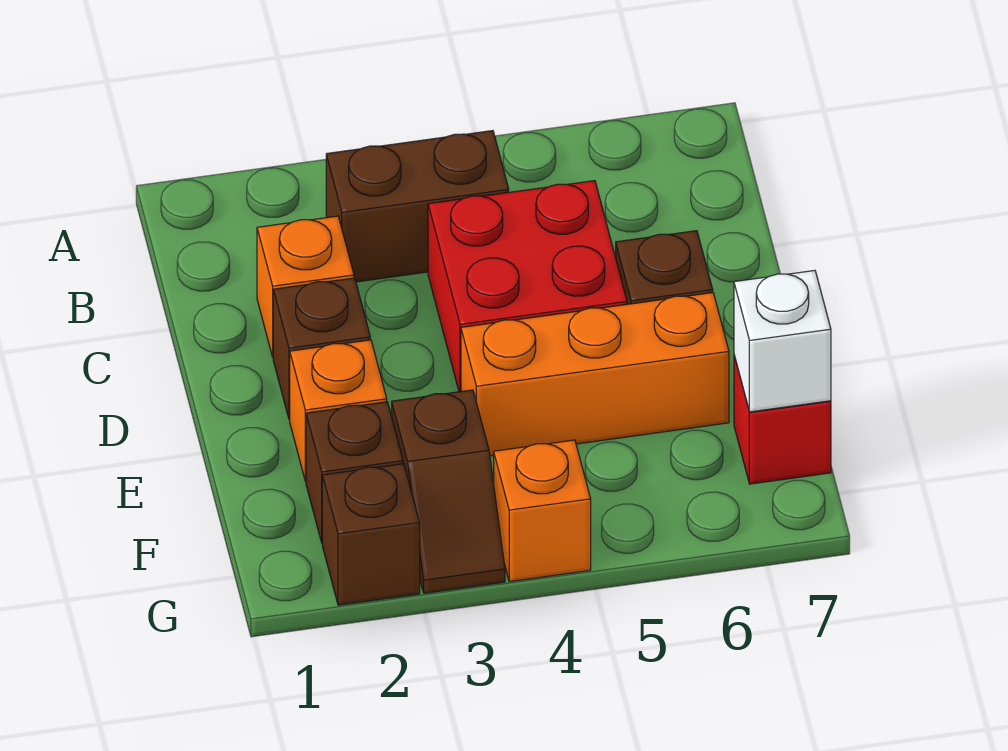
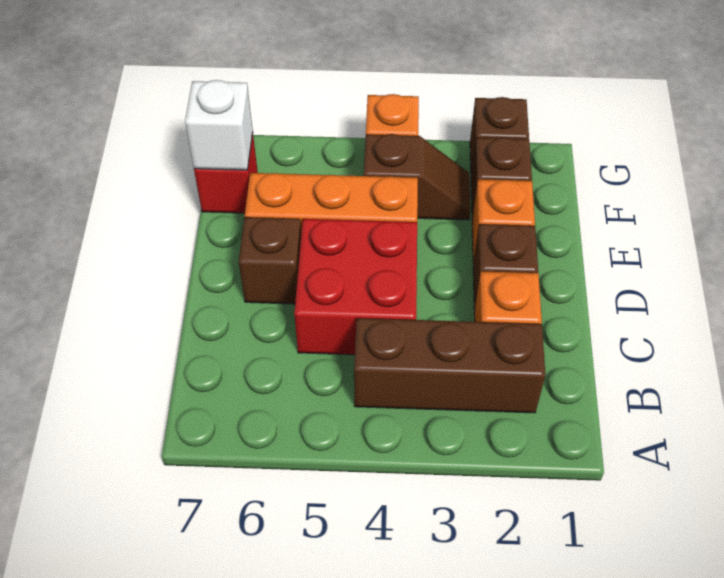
brown 1x2 brick [326,131,509,282] -> brown 1x3 brick [354,318,545,413]
brown 1x2 slope [392,390,505,593] -> brown 1x2 slope turned to [364,134,470,220]

